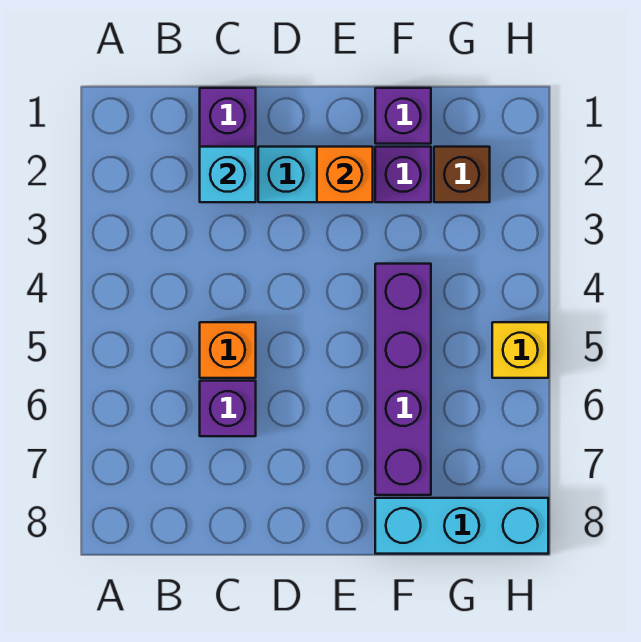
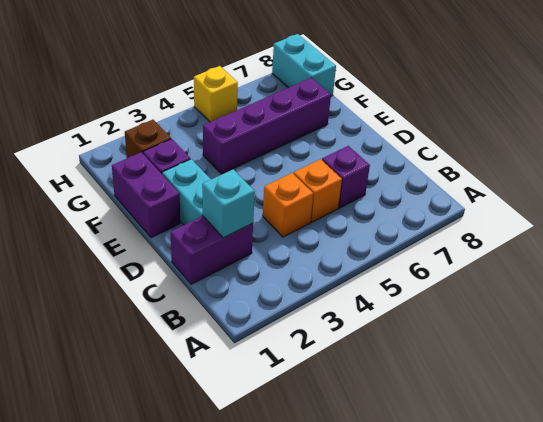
orange 1x1 brick [317,147,373,202] -> orange 1x1 brick moved to [263,173,313,237]
purple 1x1 brick [375,88,431,144] -> purple 1x2 brick [112,152,180,238]
cyan 1x3 brick [375,498,548,554] -> cyan 1x2 brick [272,34,336,96]

